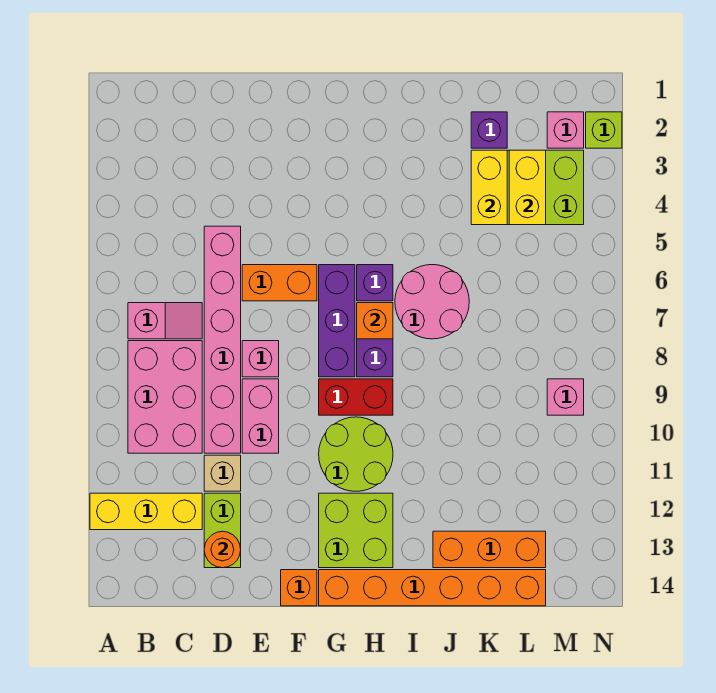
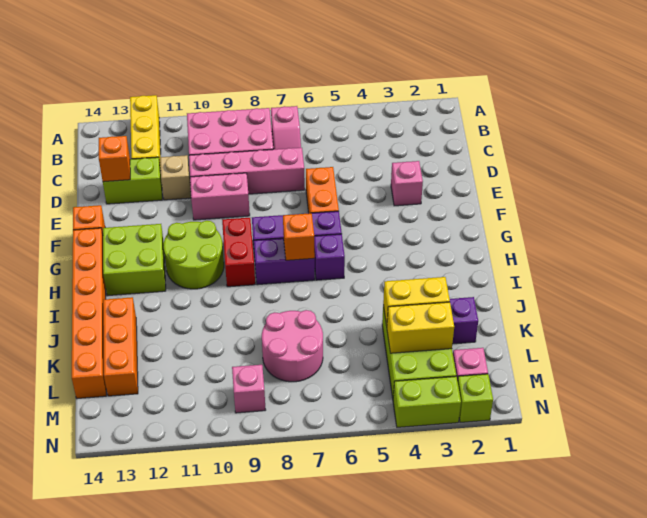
pink 1x6 brick [204,226,241,453] -> pink 1x4 brick [189,148,305,194]
orange 1x1 round brick [204,531,241,568] -> orange 1x1 brick [99,136,130,182]
pink 1x1 brick [242,341,279,377] -> pink 1x1 brick moved to [391,161,423,206]
pink 2x2 round brick [395,265,469,339] -> pink 2x2 round brick moved to [262,310,323,382]
none -> lime 1x2 brick [393,376,461,427]

